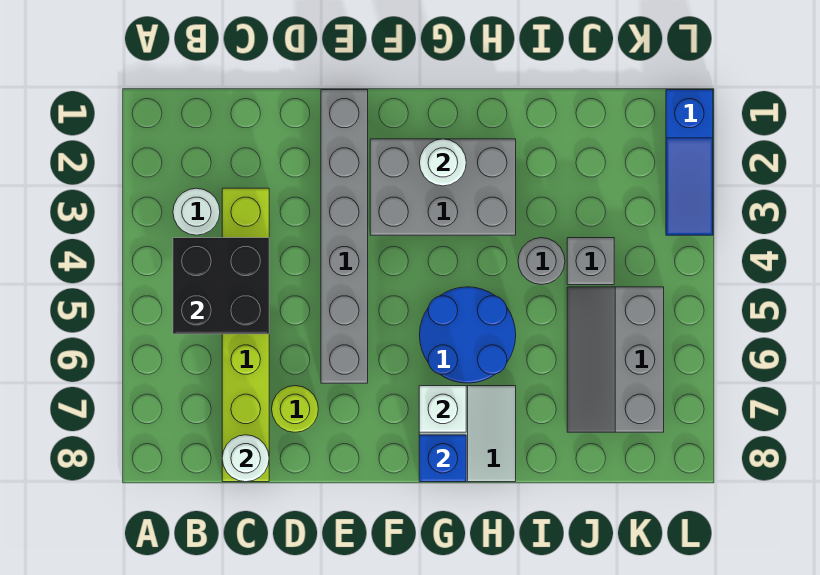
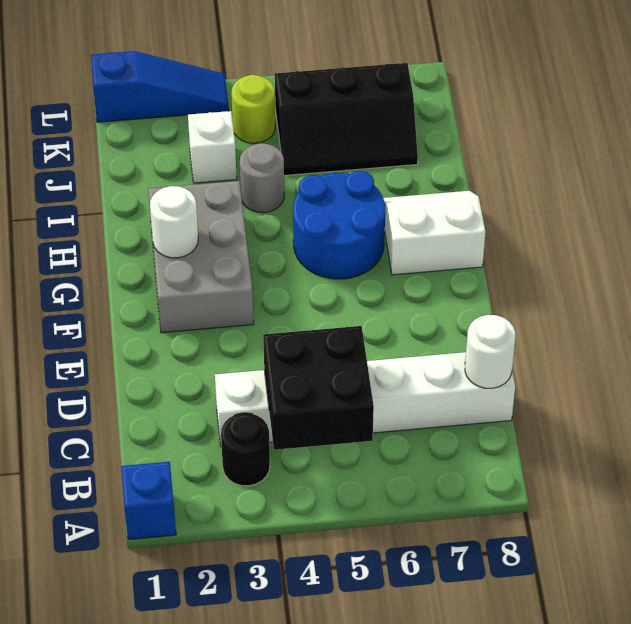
white 1x1 round brick [173,188,220,235] -> black 1x1 round brick [221,413,270,486]
lime 1x6 brick [222,188,269,482] -> white 1x6 brick [215,352,515,447]
lime 1x1 round brick [272,386,318,432] -> lime 1x1 round brick moved to [231,75,275,143]
grey 1x6 brick [321,90,368,383] -> none
white 1x1 brick [419,386,466,432] -> white 1x1 brick moved to [188,111,237,183]
blue 1x1 brick [419,435,466,482] -> blue 1x1 brick moved to [121,462,176,540]
grey 1x1 brick [567,238,614,285] -> none
grey 2x3 slope [567,287,664,432] -> black 2x3 slope [275,63,418,176]

